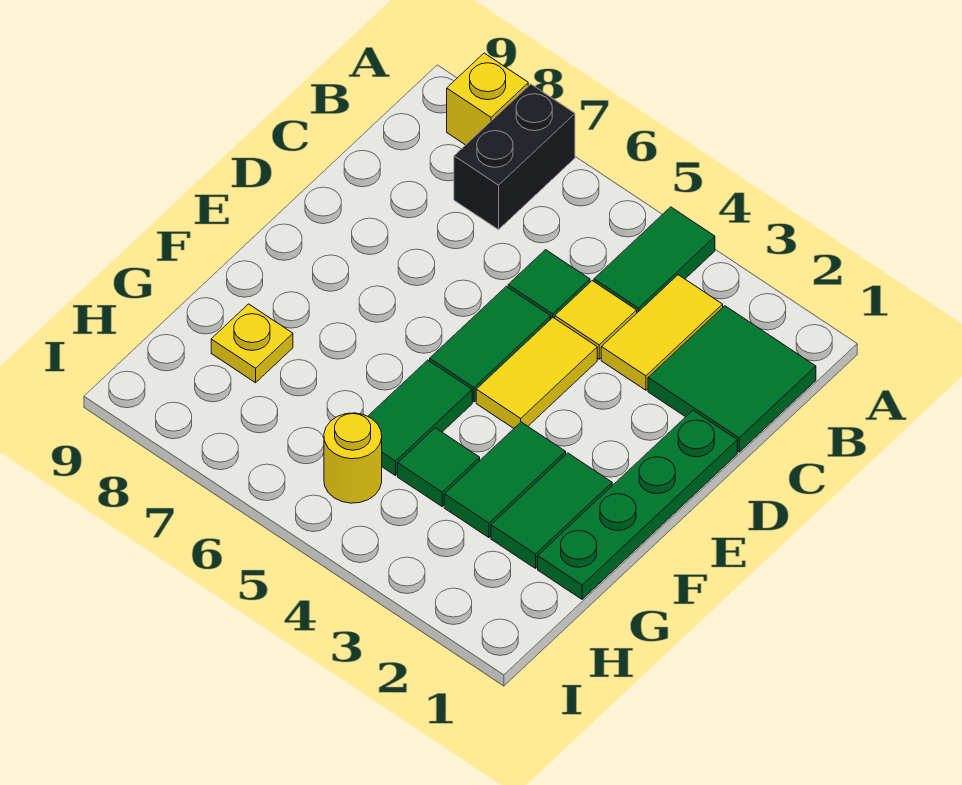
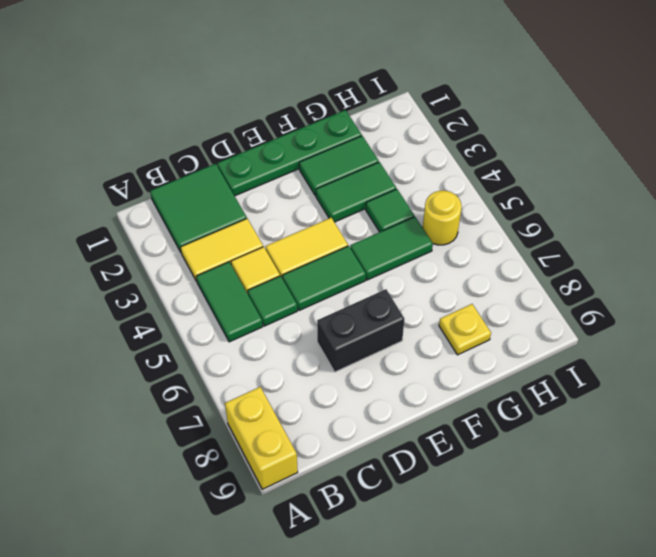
green 1x2 tile [594,207,715,313] -> green 1x2 tile turned to [196,262,263,342]
black 1x2 brick [454,84,575,230] -> black 1x2 brick moved to [317,289,404,372]
yellow 1x1 brick [447,53,528,145] -> yellow 1x2 brick [225,387,298,489]

